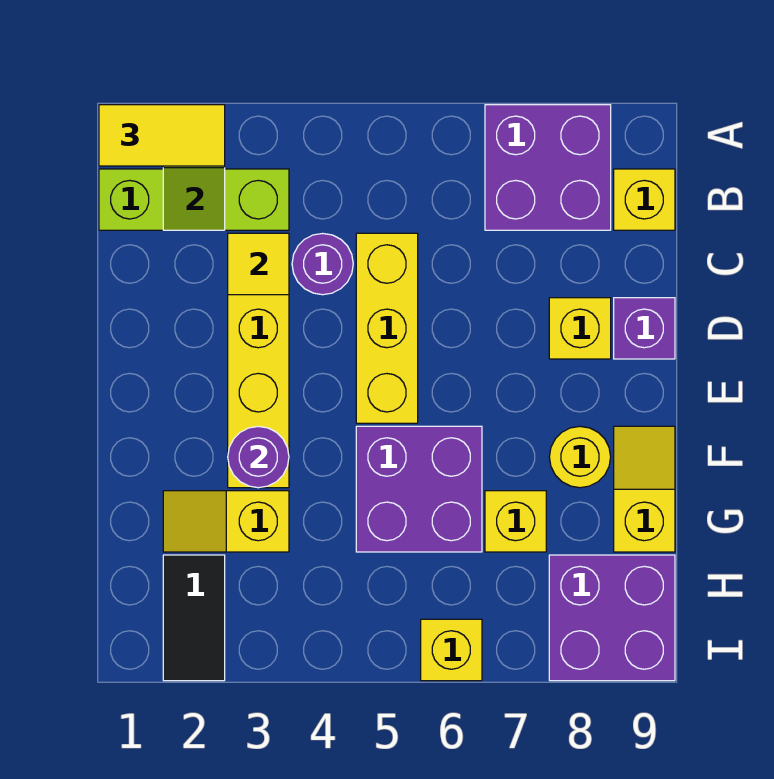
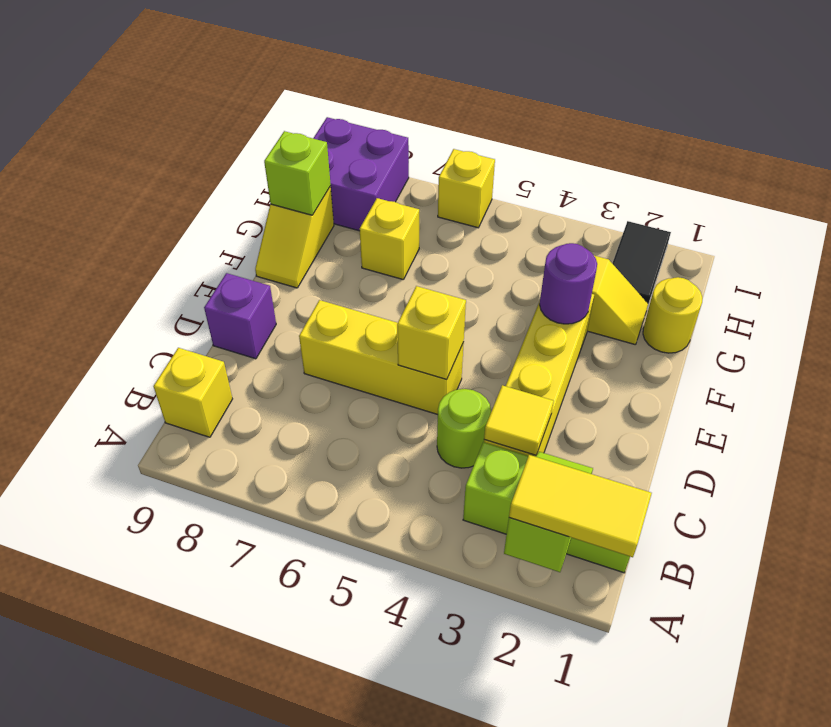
purple 2x2 brick [485,105,611,230] -> none
purple 1x1 round brick [292,233,353,295] -> lime 1x1 round brick [437,389,491,468]
yellow 1x3 brick [356,233,418,423] -> yellow 1x3 brick turned to [299,300,464,415]
yellow 1x1 brick [549,298,611,359] -> yellow 1x1 brick moved to [397,286,466,380]
purple 2x2 brick [356,426,482,552] -> none
yellow 1x1 round brick [549,427,611,488] -> yellow 1x1 round brick moved to [643,277,702,353]
none -> lime 1x1 brick [264,131,331,215]

